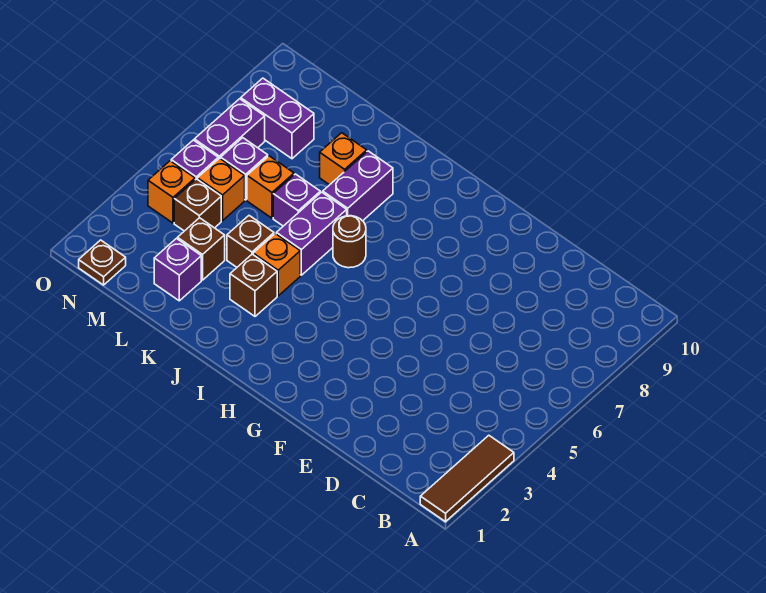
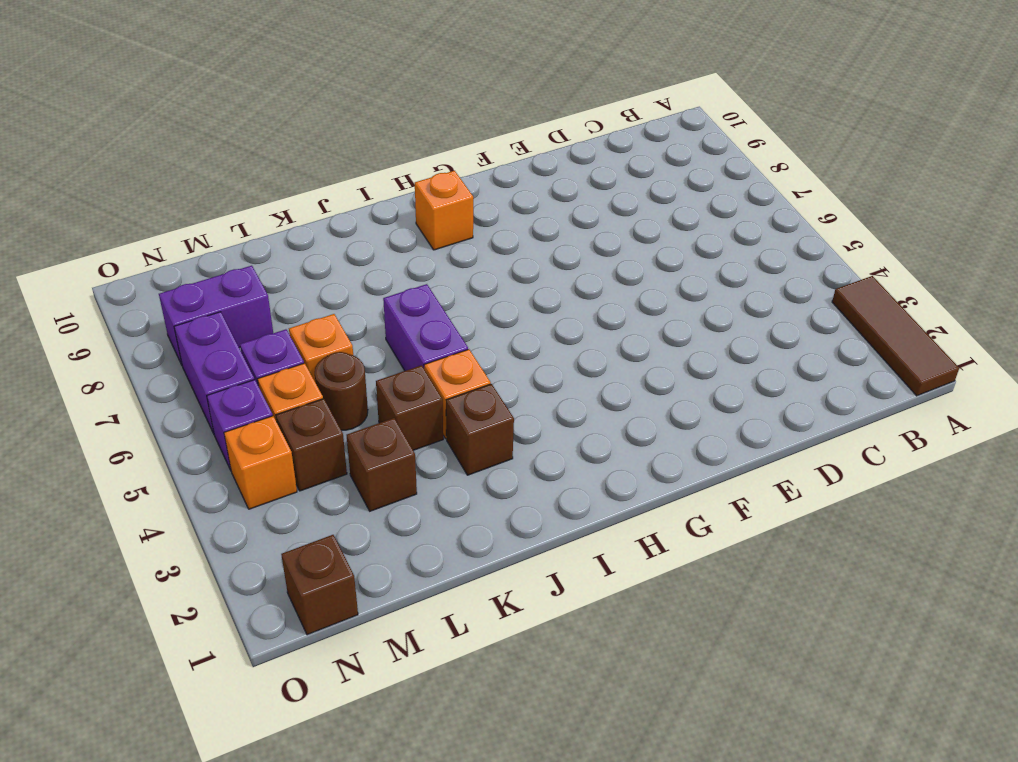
brown 1x1 round brick [333,216,366,268] -> brown 1x1 round brick moved to [315,352,368,430]
purple 1x2 brick [323,151,393,221] -> none
purple 1x1 brick [273,174,320,226] -> none
orange 1x1 brick [320,133,367,185] -> orange 1x1 brick moved to [415,171,473,250]
purple 1x1 brick [154,239,201,301] -> none
brown 1x1 plate [79,240,126,285] -> brown 1x1 brick [281,535,358,635]

